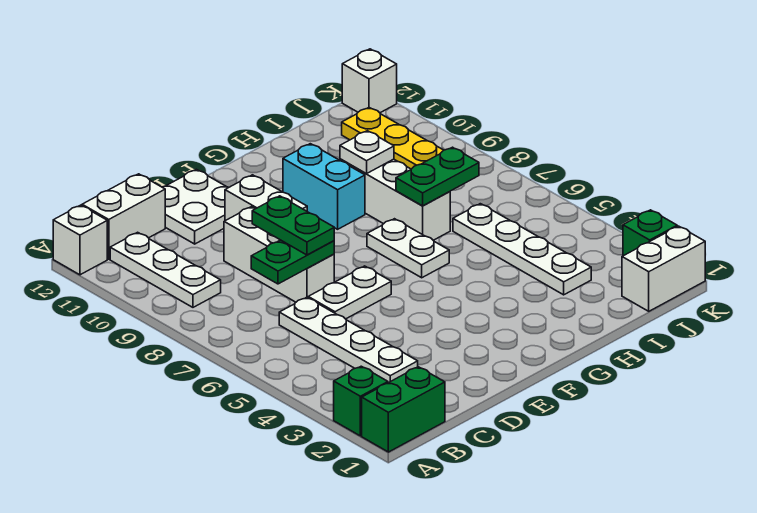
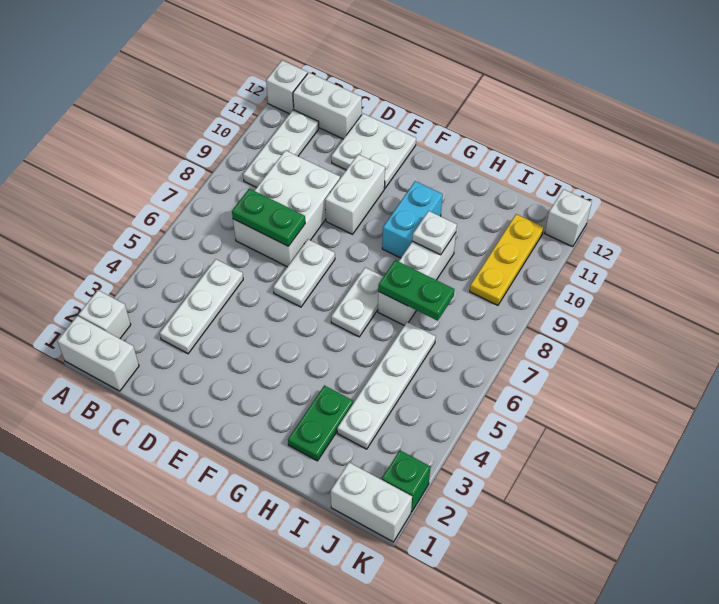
green 1x2 brick [362,367,445,452] -> white 1x2 brick [57,316,139,391]
green 1x1 brick [334,366,388,436] -> white 1x1 brick [78,290,131,339]
white 1x4 plate [279,297,418,383] -> white 1x3 plate [160,259,243,354]
white 1x2 plate [308,266,391,319] -> white 1x2 plate turned to [273,239,335,307]
white 1x3 brick [224,207,334,302] -> white 2x3 brick [233,150,340,267]
green 1x2 plate [252,196,334,255] -> green 1x2 plate moved to [288,385,353,461]

